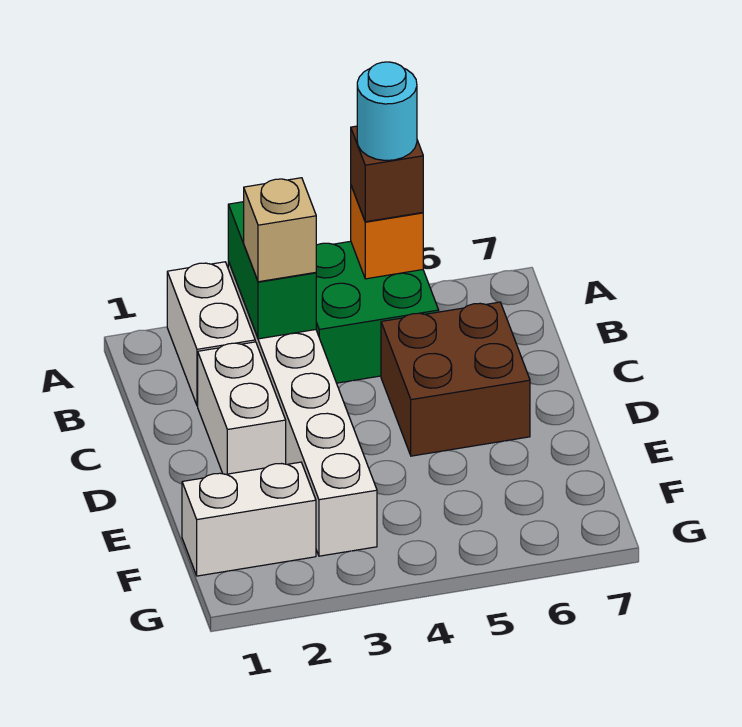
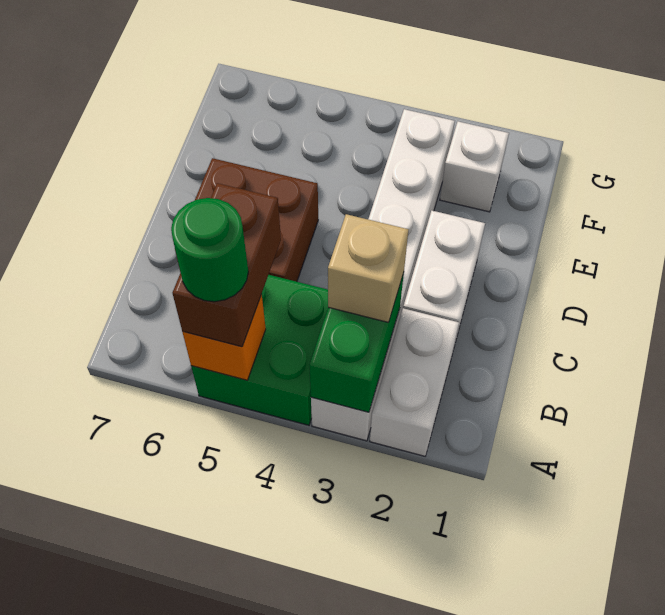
brown 1x1 brick [351,126,423,222] -> brown 1x2 brick [172,183,281,347]
cyan 1x1 round brick [357,62,417,160] -> green 1x1 round brick [171,198,248,302]
white 1x2 brick [182,462,316,576] -> white 1x1 brick [440,121,509,212]

